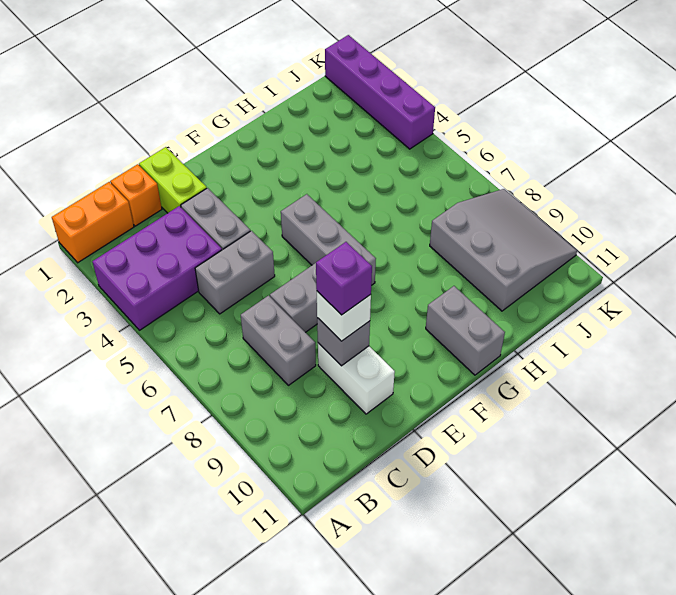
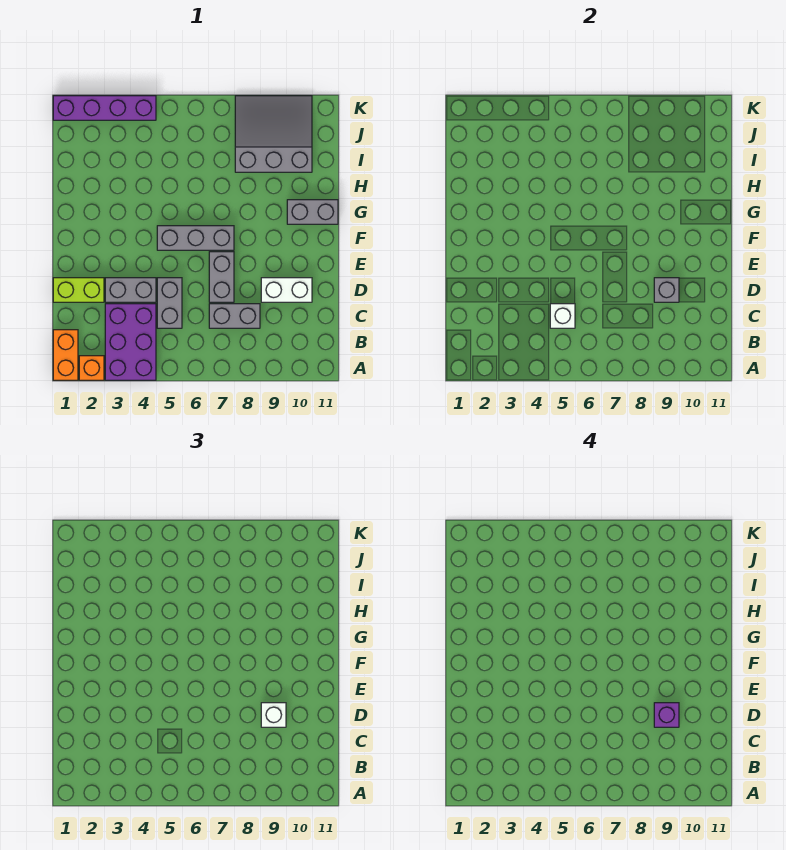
orange 1x1 brick [111,164,162,226] -> orange 1x1 brick moved to [79,356,104,380]
none -> white 1x1 brick [550,304,575,328]

